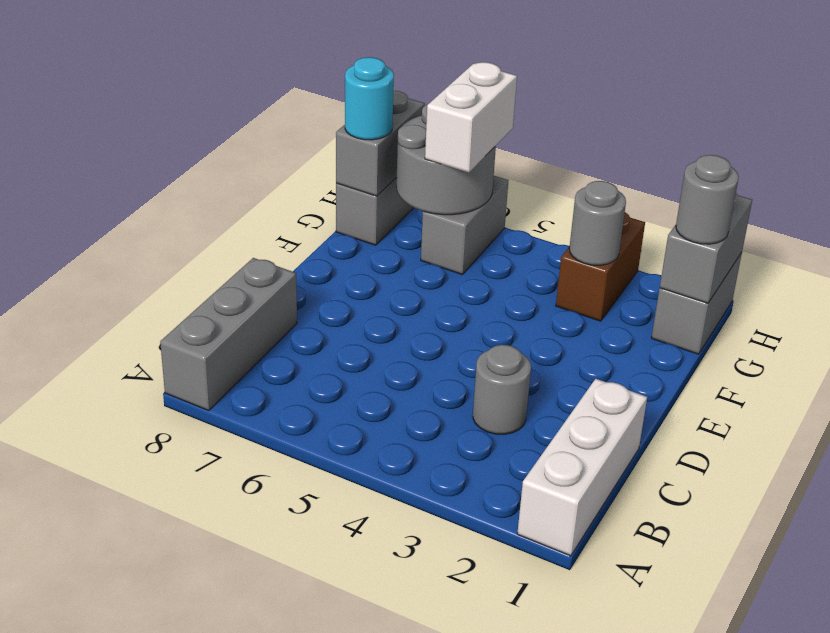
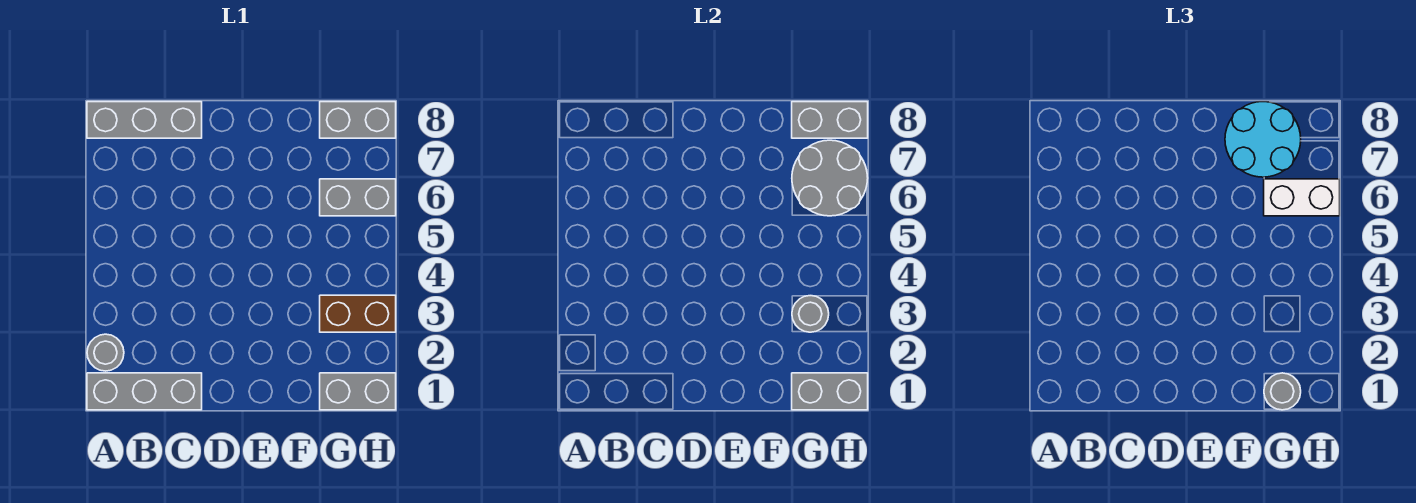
white 1x3 brick [517,379,647,556] -> grey 1x3 brick [87,373,202,410]
grey 1x1 round brick [473,345,531,434] -> grey 1x1 round brick moved to [87,334,124,371]
cyan 1x1 round brick [345,57,394,140] -> cyan 2x2 round brick [1225,102,1301,177]

